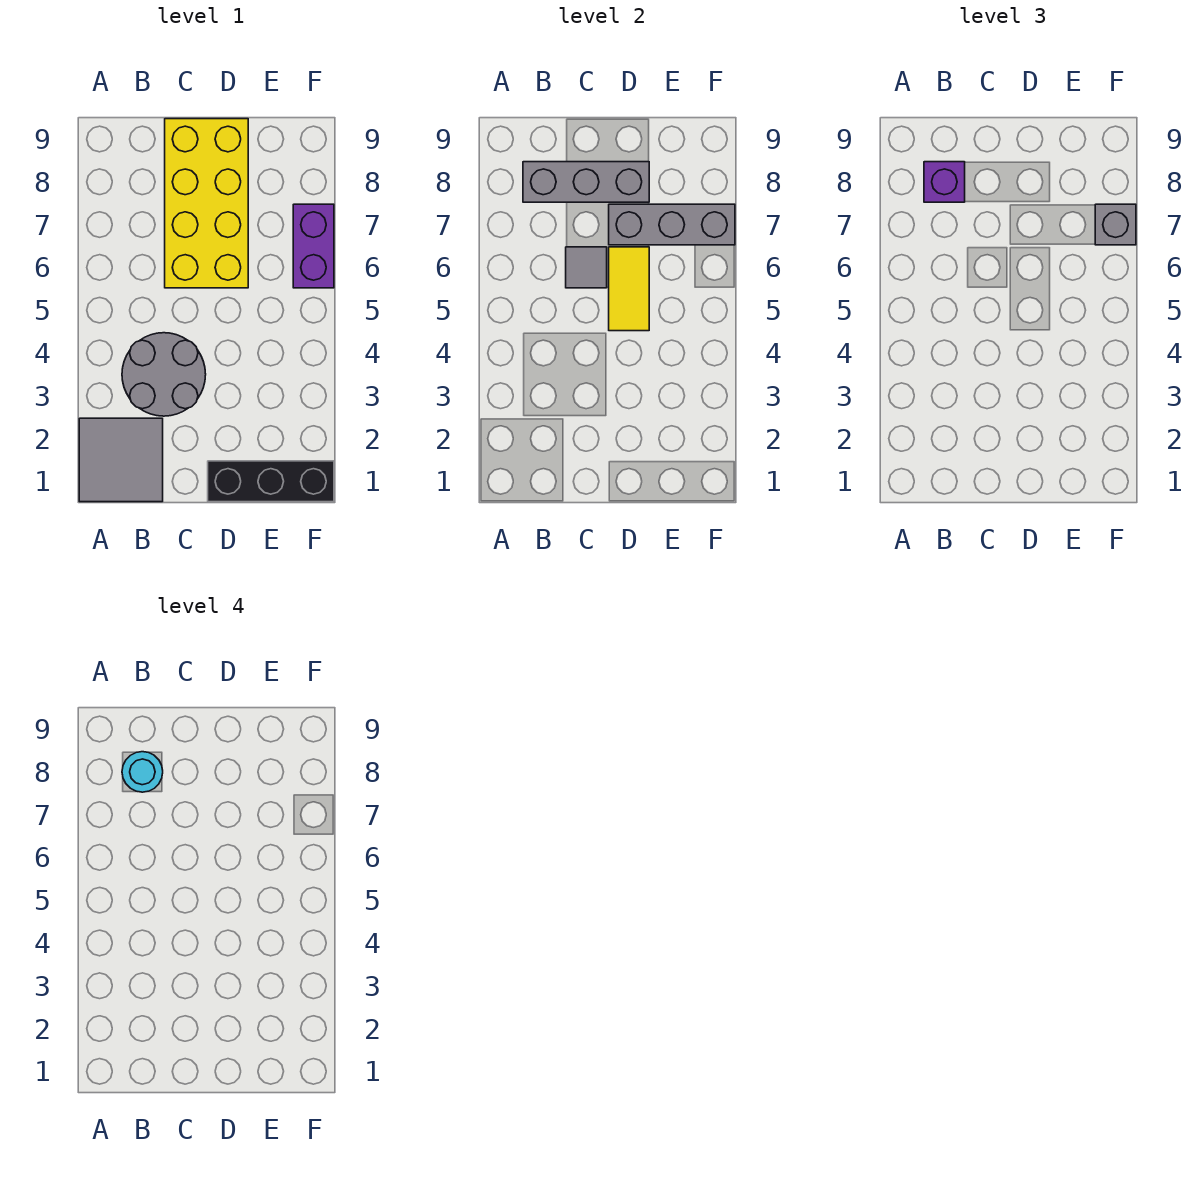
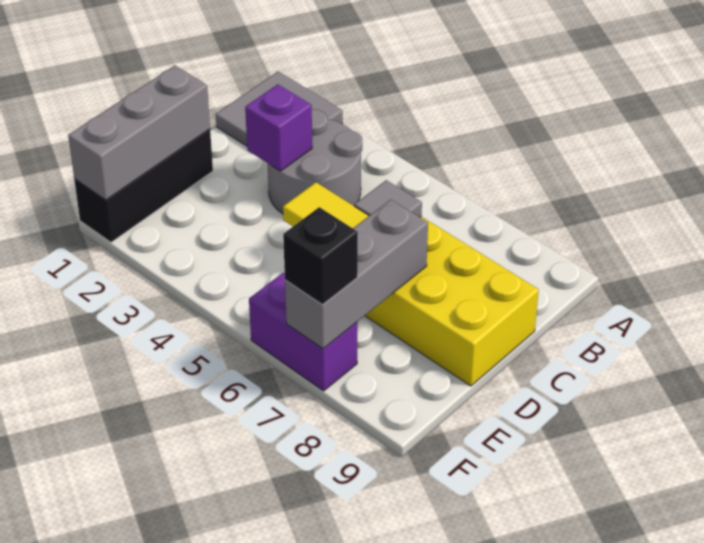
grey 1x3 brick [523,162,649,202] -> grey 1x3 brick moved to [68,65,210,200]
purple 1x1 brick [924,162,965,202] -> purple 1x1 brick moved to [245,84,312,171]
cyan 1x1 round brick [122,752,163,792] -> none
grey 1x1 brick [1095,204,1136,245] -> black 1x1 brick [283,207,358,305]

